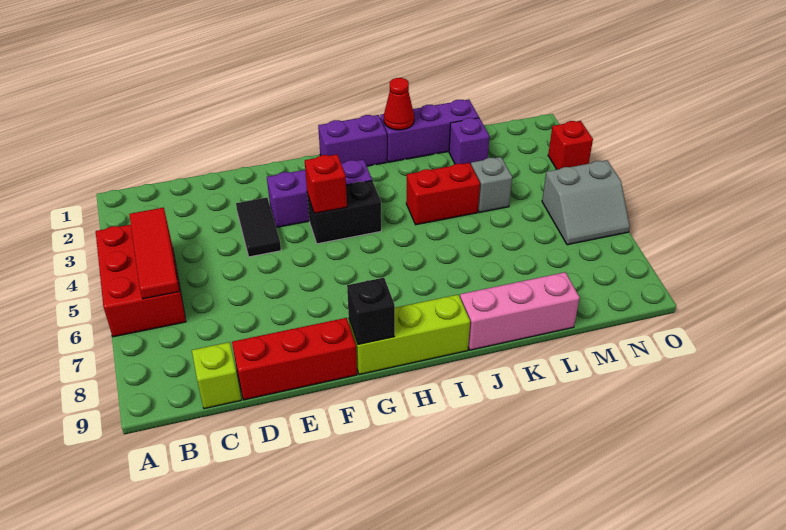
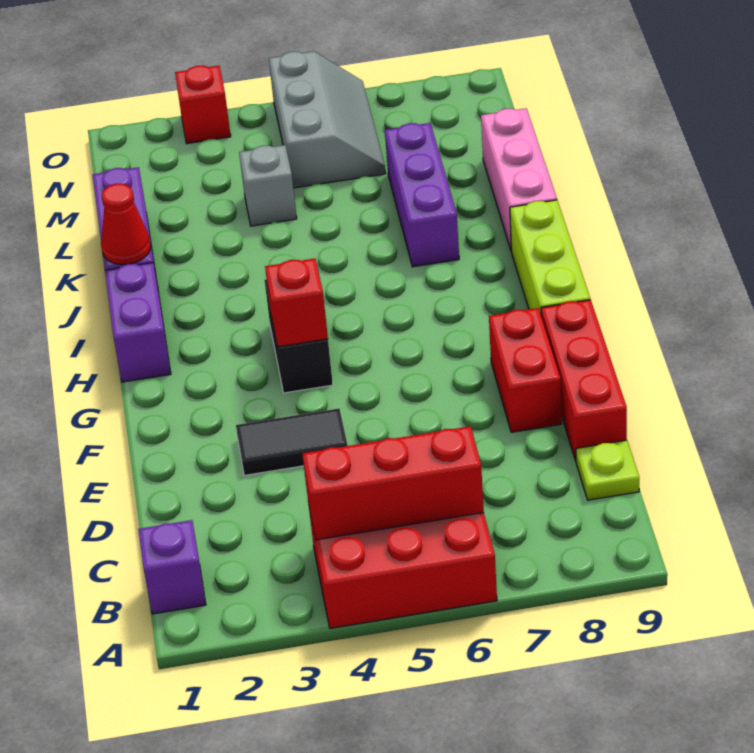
red 1x3 tile [129,208,179,299] -> red 1x3 brick [302,426,484,540]
lime 1x1 brick [192,342,241,409] -> lime 1x1 plate [576,440,639,500]
purple 1x3 brick [267,159,372,227] -> purple 1x3 brick moved to [385,123,459,267]
black 1x1 brick [347,278,395,345] -> none
red 1x2 brick [406,163,480,225] -> red 1x2 brick moved to [489,308,561,432]
purple 1x1 brick [449,118,490,164] -> purple 1x1 brick moved to [138,520,206,614]
grey 2x2 slope [542,160,630,245] -> grey 2x3 slope [269,51,386,188]

